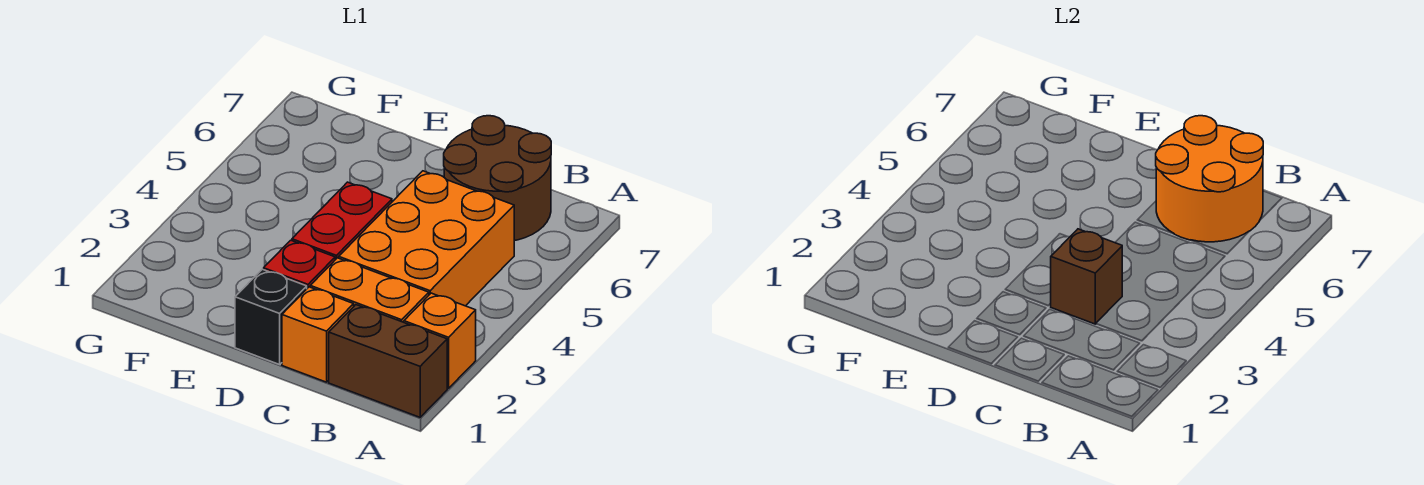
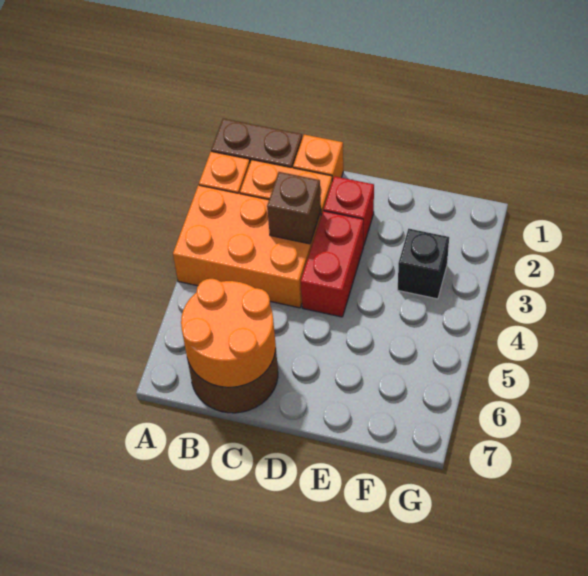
orange 2x3 brick [339,171,514,306] -> orange 2x3 brick turned to [173,185,321,308]
black 1x1 brick [235,269,307,365] -> black 1x1 brick moved to [398,229,449,299]

